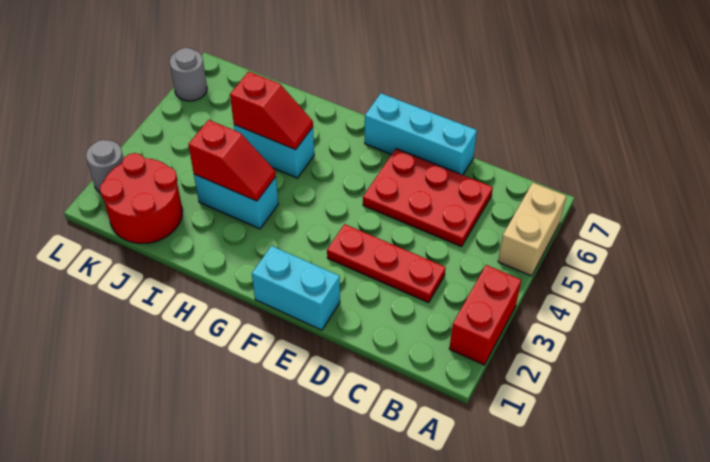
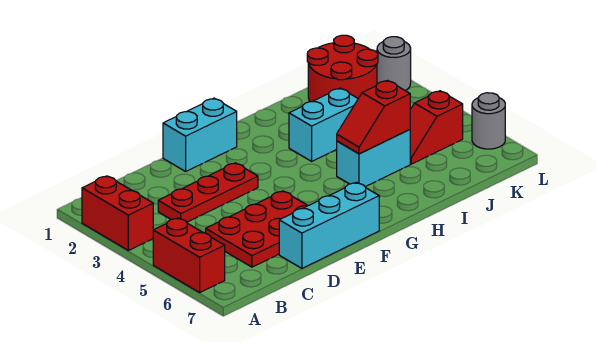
tan 1x2 brick [498,183,566,276] -> red 1x2 brick [153,218,225,293]
red 1x2 slope [188,120,276,201] -> red 1x2 slope moved to [410,91,463,164]

